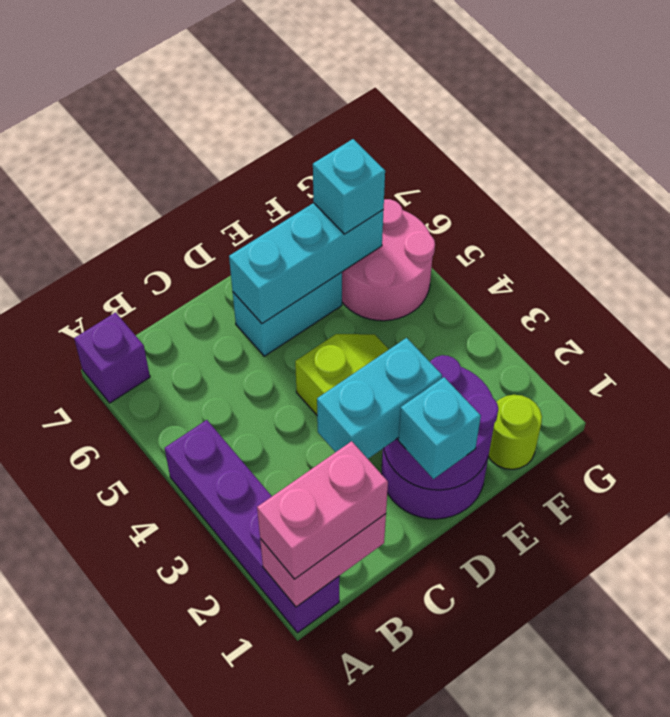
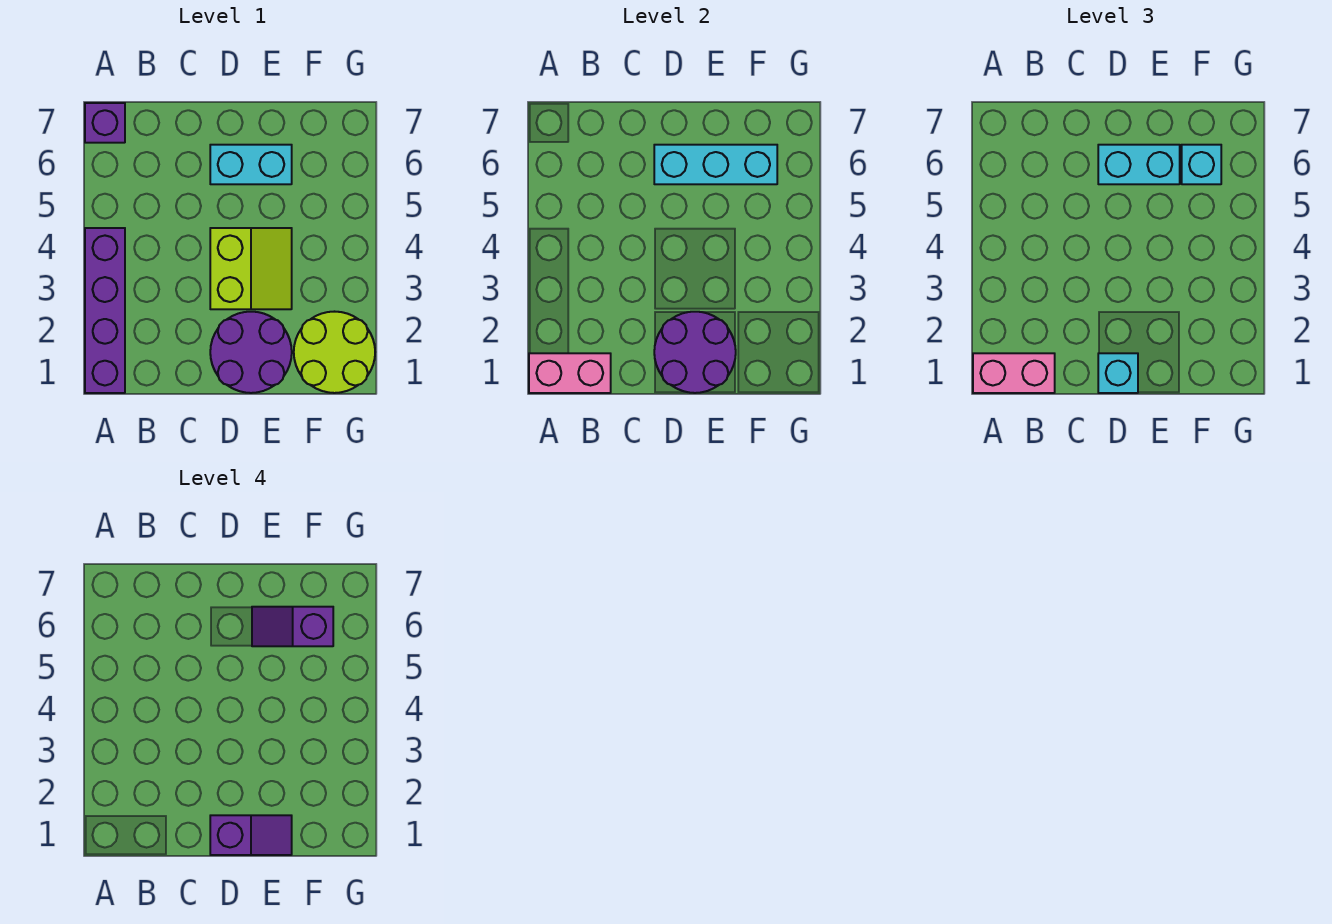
cyan 1x2 brick [317,338,442,459] -> cyan 1x2 brick moved to [1098,145,1180,184]
none -> purple 1x2 slope [210,815,292,855]
none -> purple 1x2 slope [252,607,333,646]
lime 1x1 round brick [488,395,542,469] -> lime 2x2 round brick [294,312,375,393]
pink 2x2 round brick [342,199,435,321] -> none

